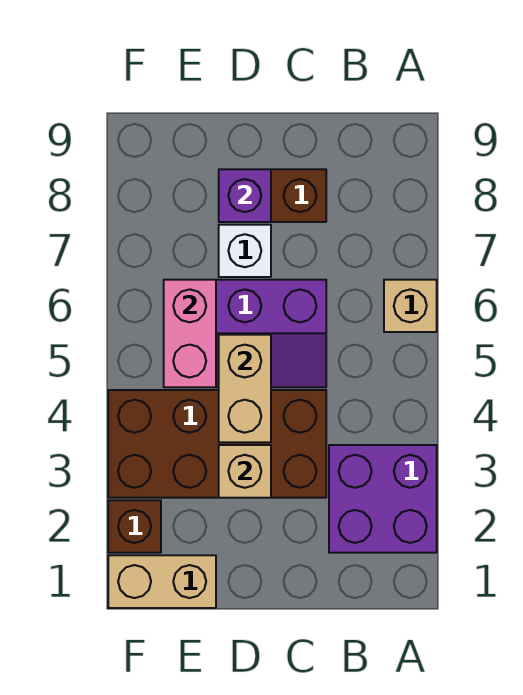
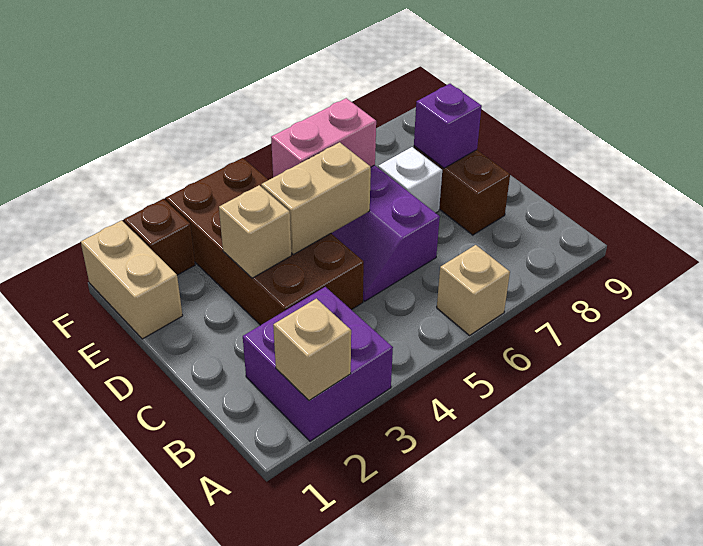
none -> tan 1x1 brick [273,299,351,401]

